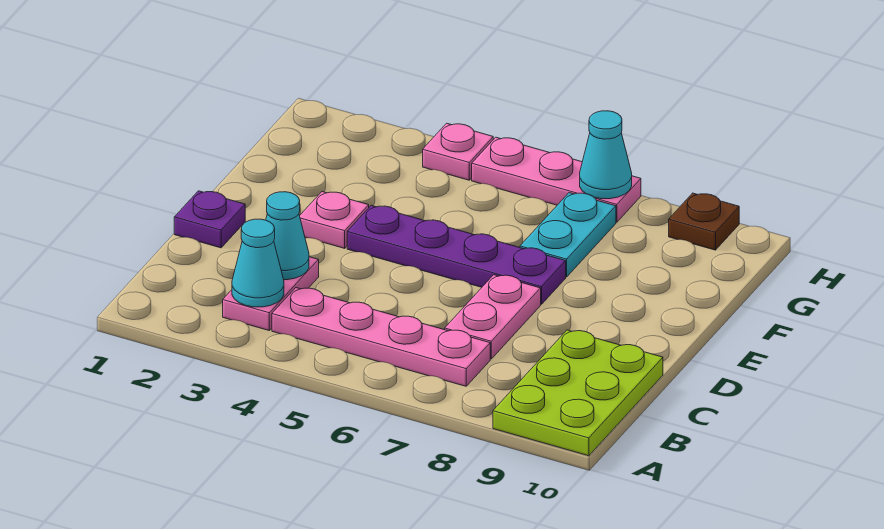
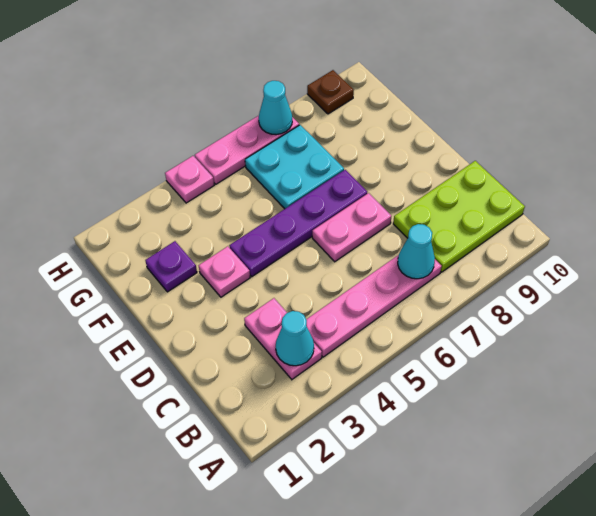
lime 2x3 plate [493,330,663,456] -> lime 2x3 plate turned to [393,161,525,272]
cyan 1x1 cone [266,192,309,280] -> cyan 1x1 cone moved to [398,224,435,279]
pink 1x2 plate [445,275,541,359] -> pink 1x2 plate turned to [312,193,391,262]
purple 1x1 plate [174,191,245,248] -> purple 1x1 plate moved to [145,241,197,292]
cyan 1x2 plate [520,193,616,277] -> cyan 2x2 plate [245,125,344,209]

